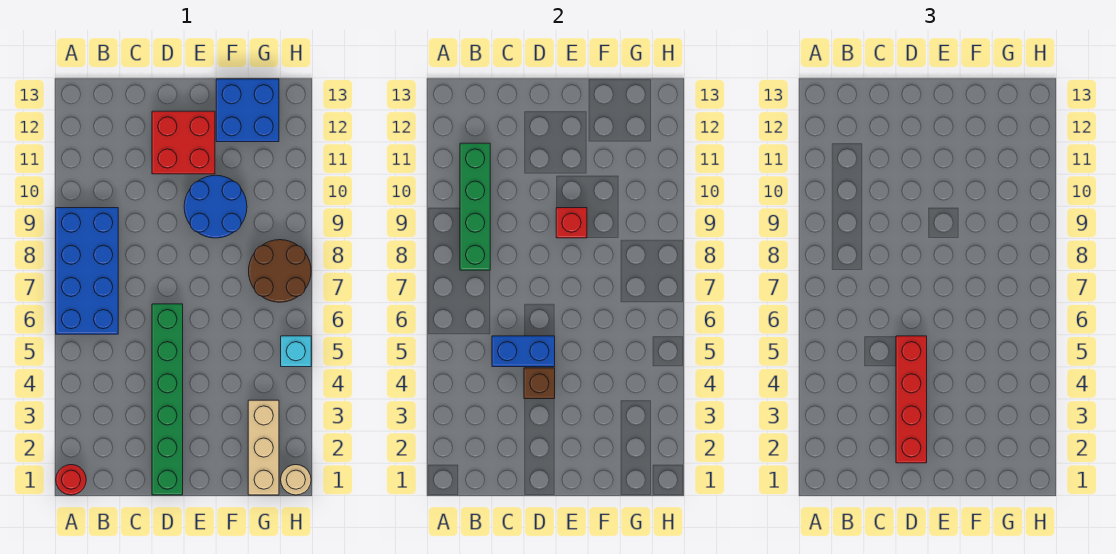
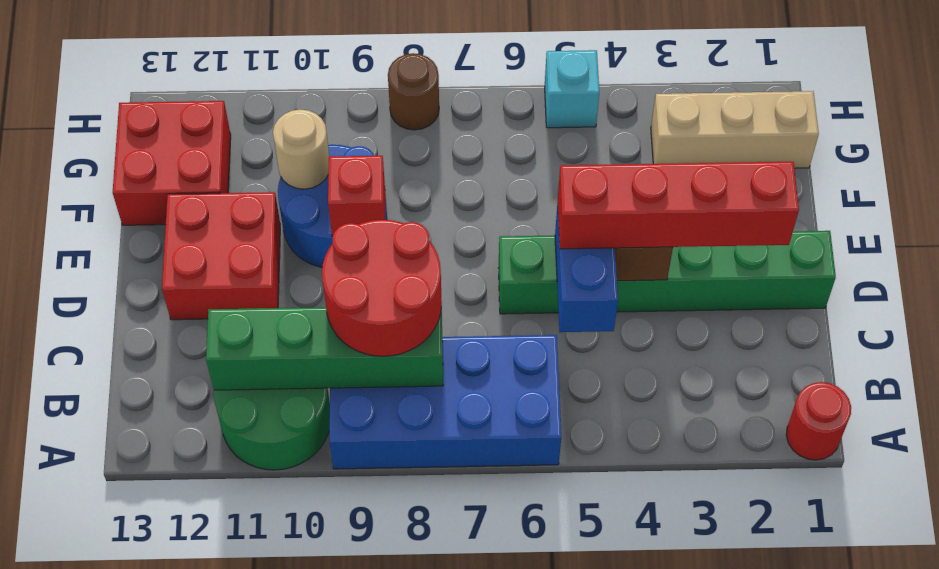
none -> green 2x2 round brick [214,388,330,470]
none -> red 2x2 round brick [322,220,442,356]
blue 2x2 brick [216,79,279,142] -> red 2x2 brick [113,101,231,225]
brown 2x2 round brick [249,240,311,302] -> brown 1x1 round brick [388,53,439,130]
tan 1x1 round brick [281,465,311,495] -> tan 1x1 round brick moved to [273,109,329,189]

